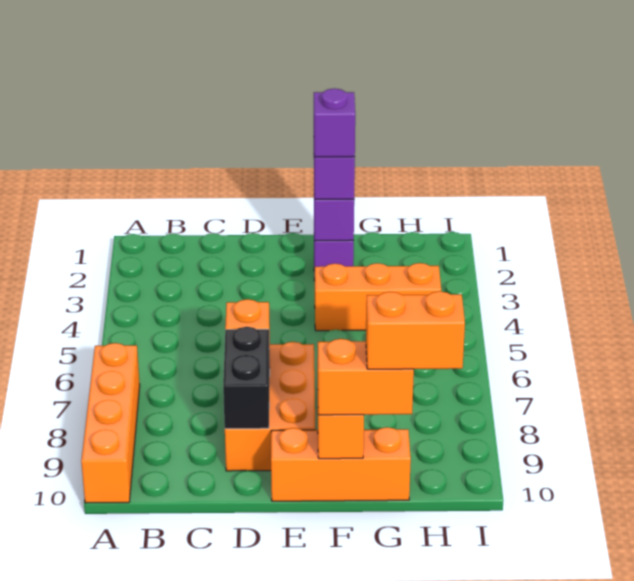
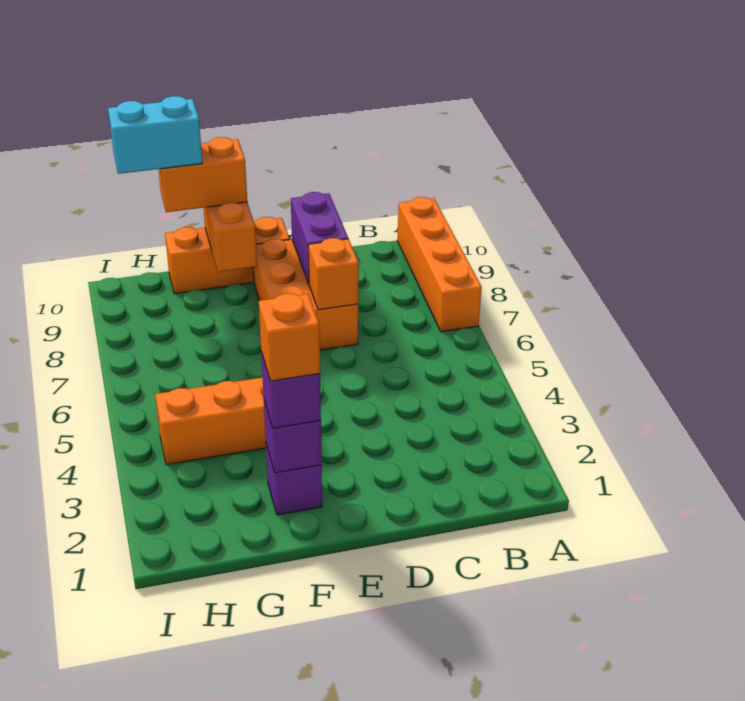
black 1x2 brick [223,327,270,429] -> purple 1x2 brick [291,192,348,284]
purple 1x1 brick [314,89,355,157] -> orange 1x1 brick [259,294,320,381]
orange 1x2 brick [366,291,465,369] -> cyan 1x2 brick [108,96,202,174]

